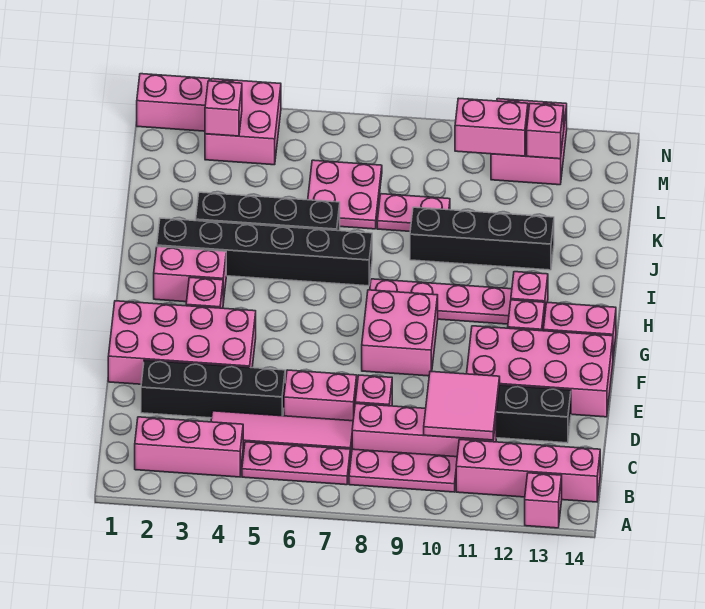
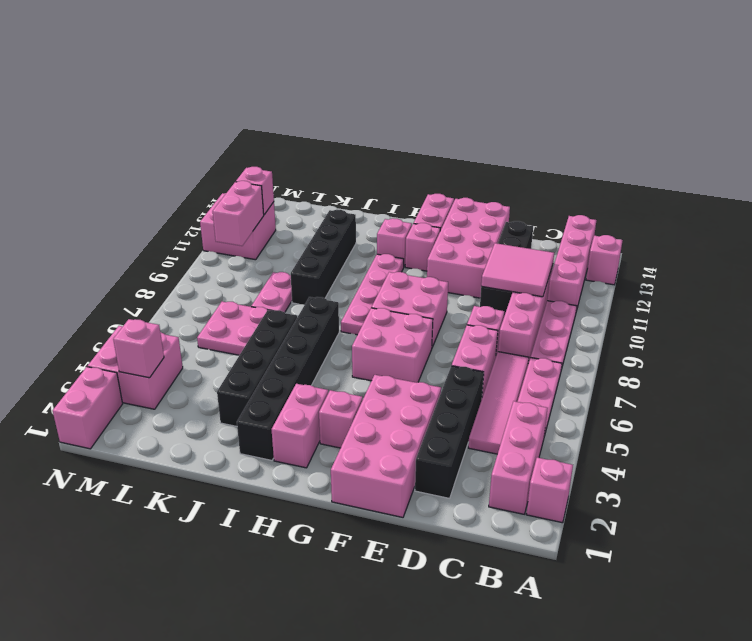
none -> pink 1x1 brick [526,458,573,523]
none -> pink 2x2 brick [352,308,433,383]

